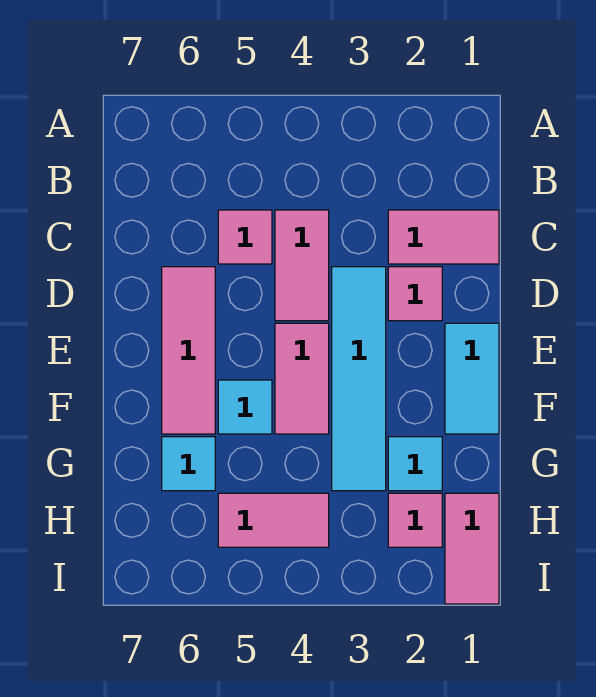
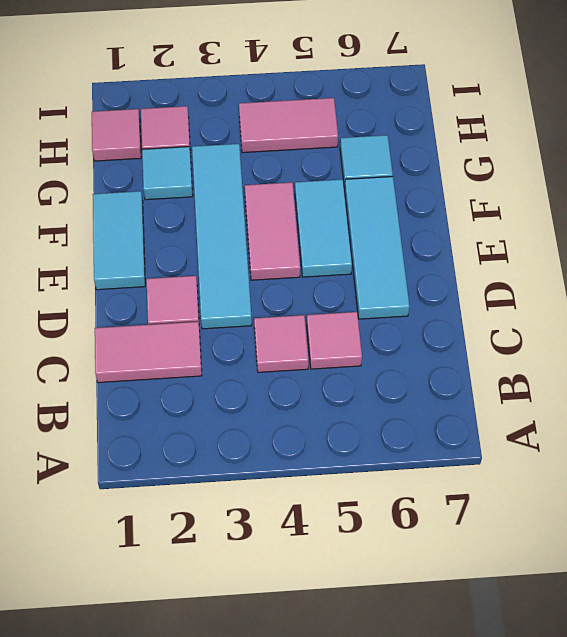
pink 1x2 tile [275,210,329,321] -> pink 1x1 tile [254,315,308,372]
pink 1x3 tile [162,267,215,434] -> cyan 1x3 tile [345,177,409,319]
cyan 1x1 tile [218,380,272,434] -> cyan 1x2 tile [295,179,352,277]
pink 1x2 tile [445,493,499,604] -> pink 1x1 tile [92,109,141,161]

